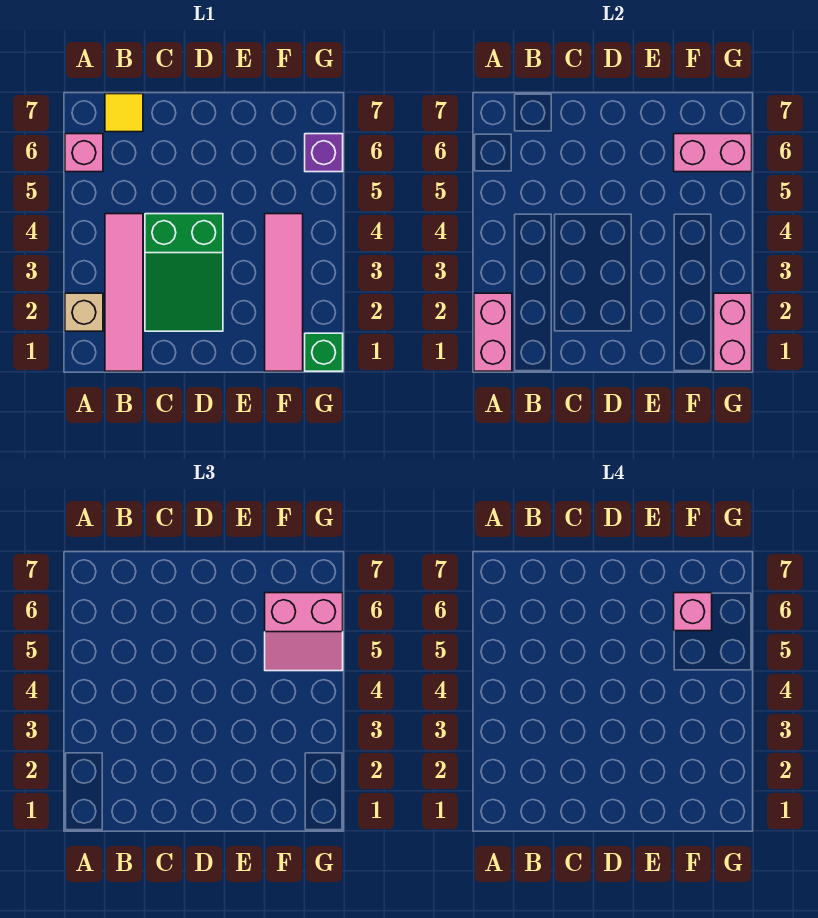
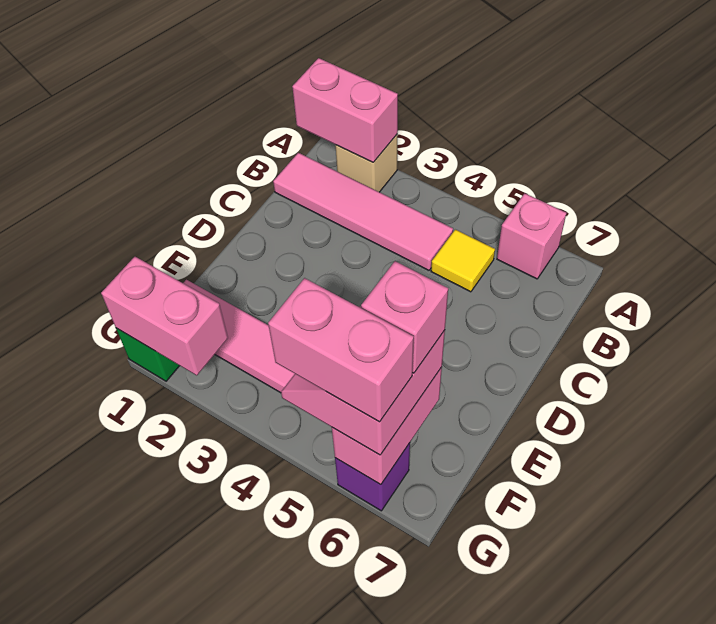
yellow 1x1 tile [105,94,143,132] -> yellow 1x1 tile moved to [431,230,495,292]
green 2x3 slope [145,214,223,331] -> none
none -> pink 1x2 brick [268,278,414,422]

